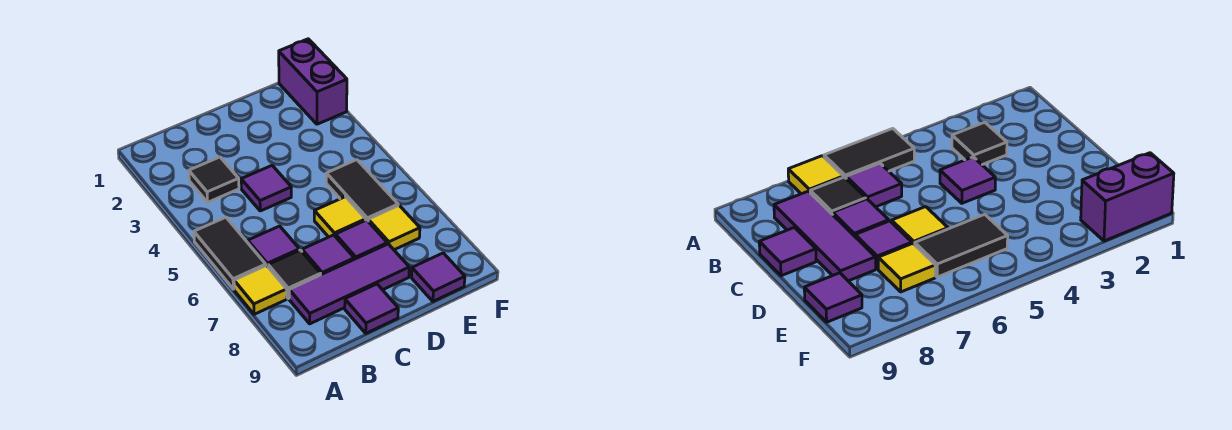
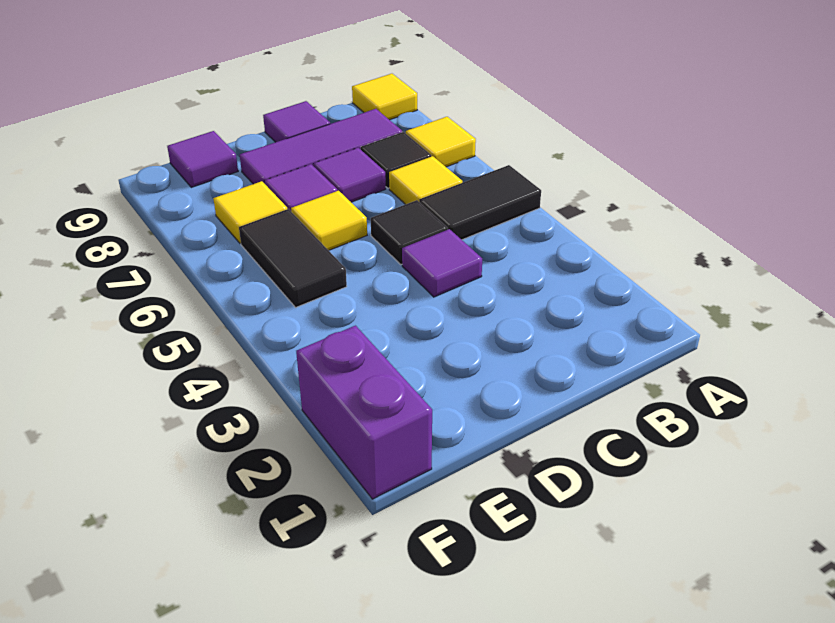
black 1x2 tile [194,217,266,289] -> black 1x2 tile turned to [419,165,541,240]
none -> yellow 1x1 tile [352,74,417,120]
black 1x1 tile [189,157,239,202] -> black 1x1 tile moved to [371,200,448,264]
purple 1x1 tile [248,226,299,266] -> yellow 1x1 tile [389,156,463,204]

